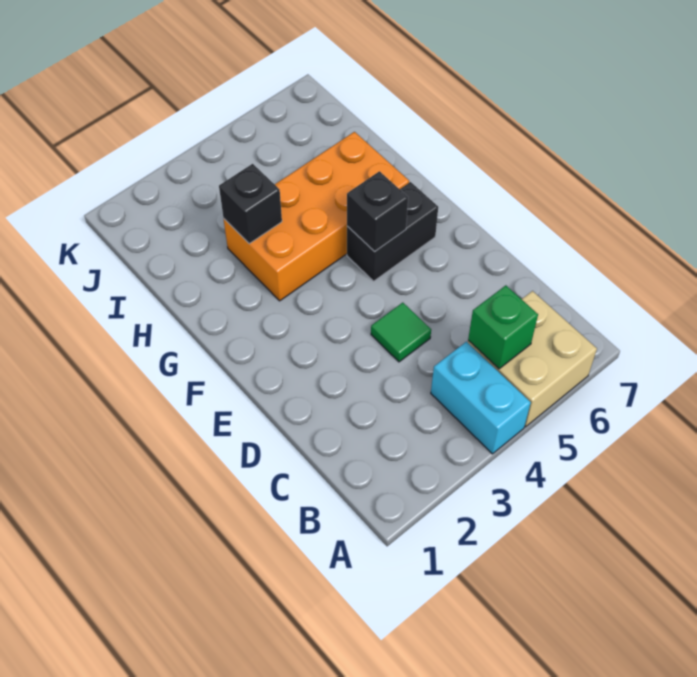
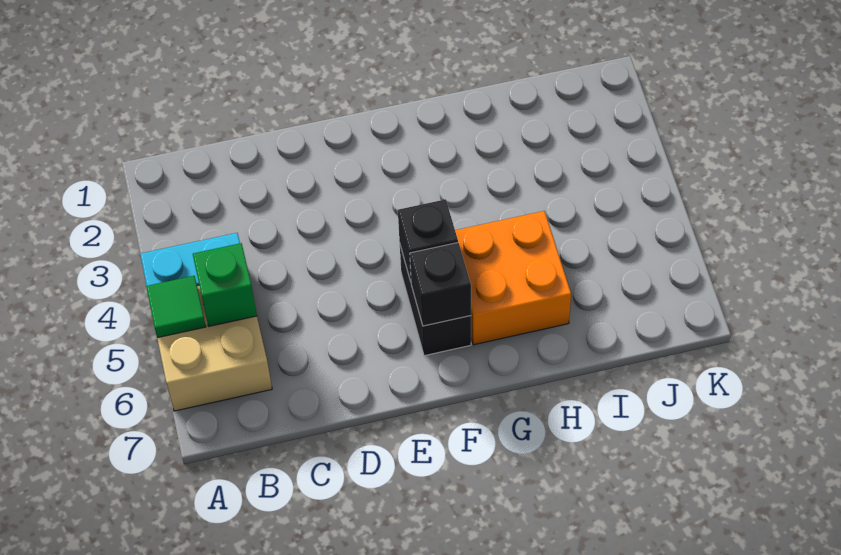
green 1x1 tile [371,303,431,362] -> green 1x1 tile moved to [146,276,206,338]
orange 2x4 brick [224,132,409,301] -> orange 2x2 brick [455,211,571,345]
black 1x1 brick [219,164,282,244] -> black 1x1 brick moved to [410,243,471,326]

